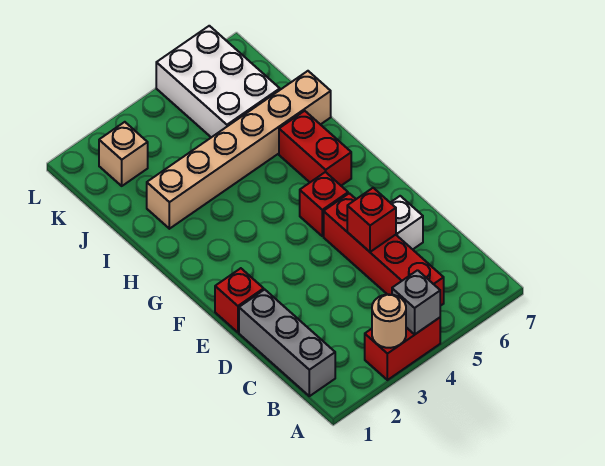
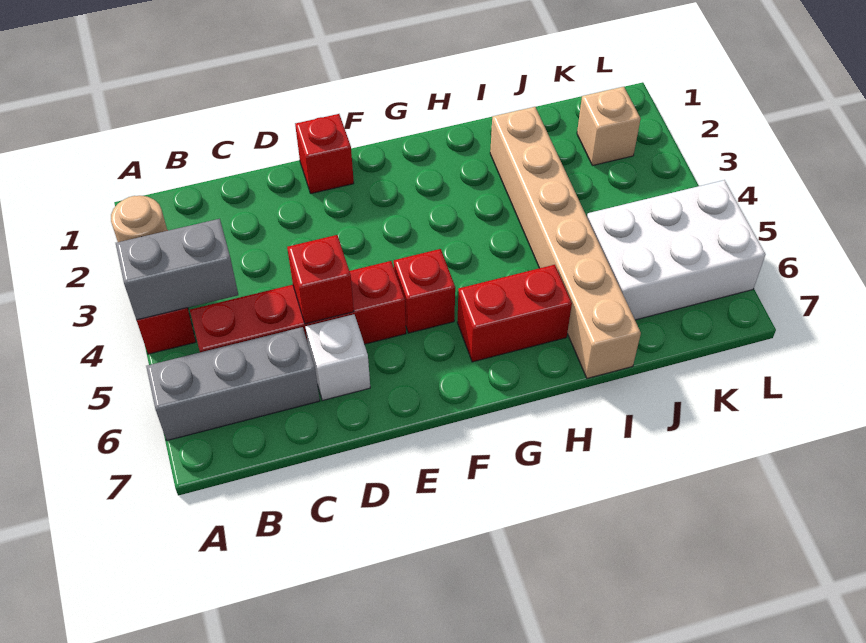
grey 1x1 brick [392,270,440,335] -> grey 1x2 brick [116,219,238,320]
grey 1x3 brick [239,290,335,396] -> grey 1x3 brick moved to [146,327,320,441]

